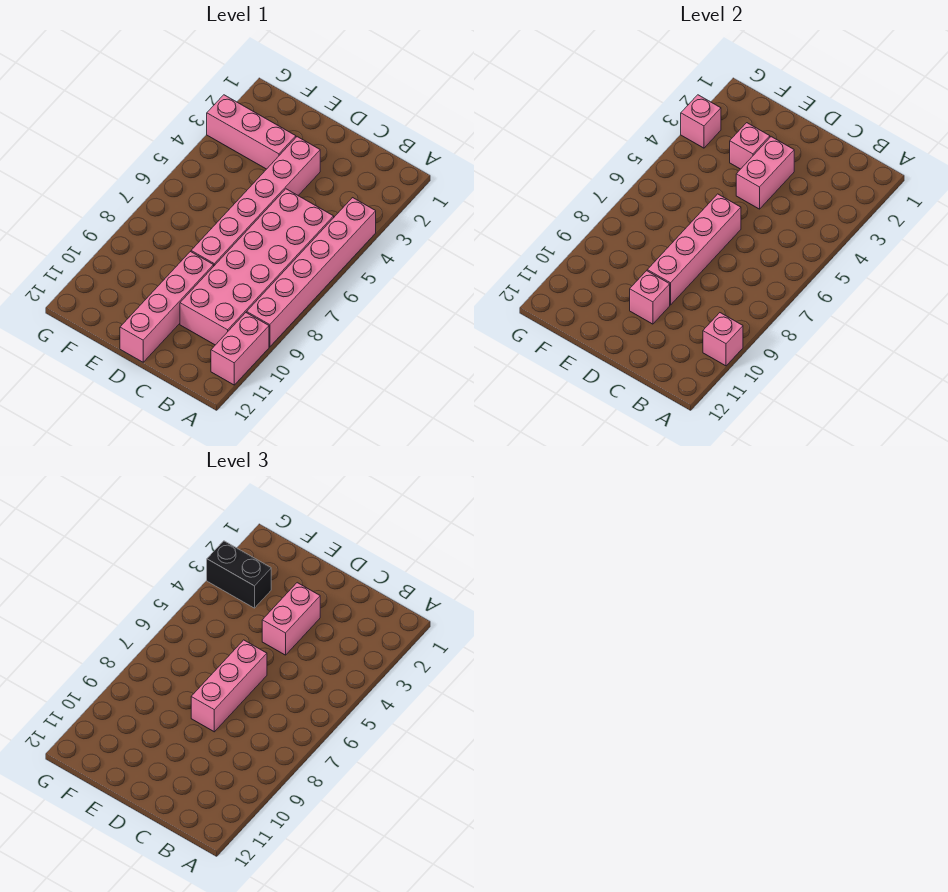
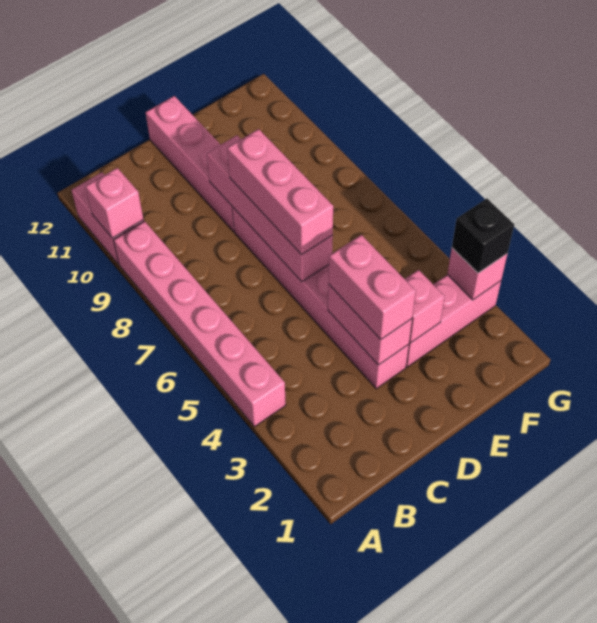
pink 2x6 brick [180,189,334,345] -> none
pink 1x1 brick [630,271,670,324] -> none
black 1x2 brick [207,541,271,608] -> black 1x1 brick [452,199,514,273]

